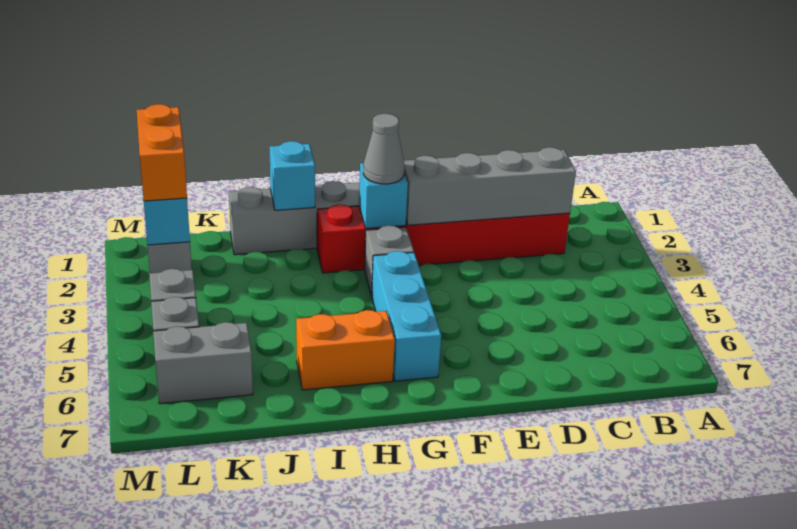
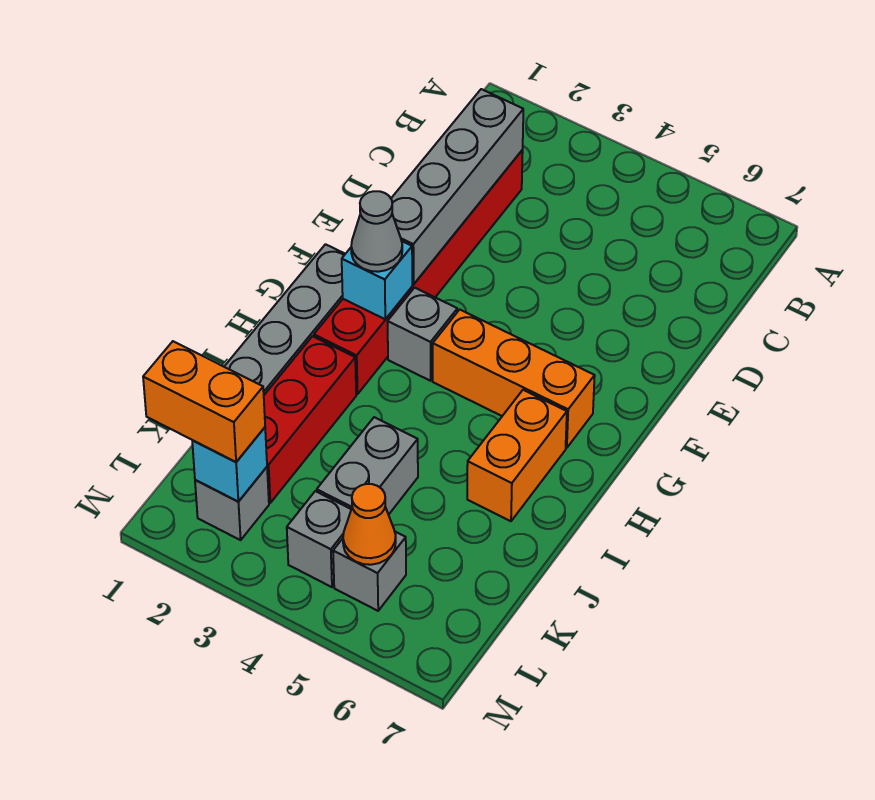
cyan 1x3 brick [372,251,441,381] -> orange 1x3 brick [433,310,595,448]
cyan 1x1 brick [270,141,315,210] -> none
none -> red 1x3 brick [264,336,356,503]
grey 1x2 brick [153,322,253,404] -> grey 1x2 brick moved to [317,417,418,515]
none -> orange 1x1 cone [343,484,396,565]

